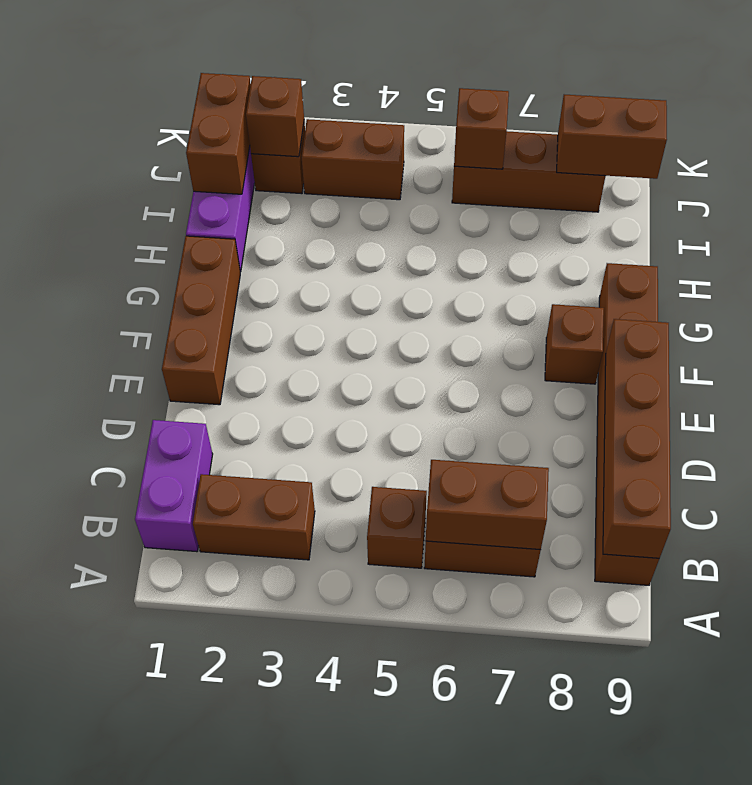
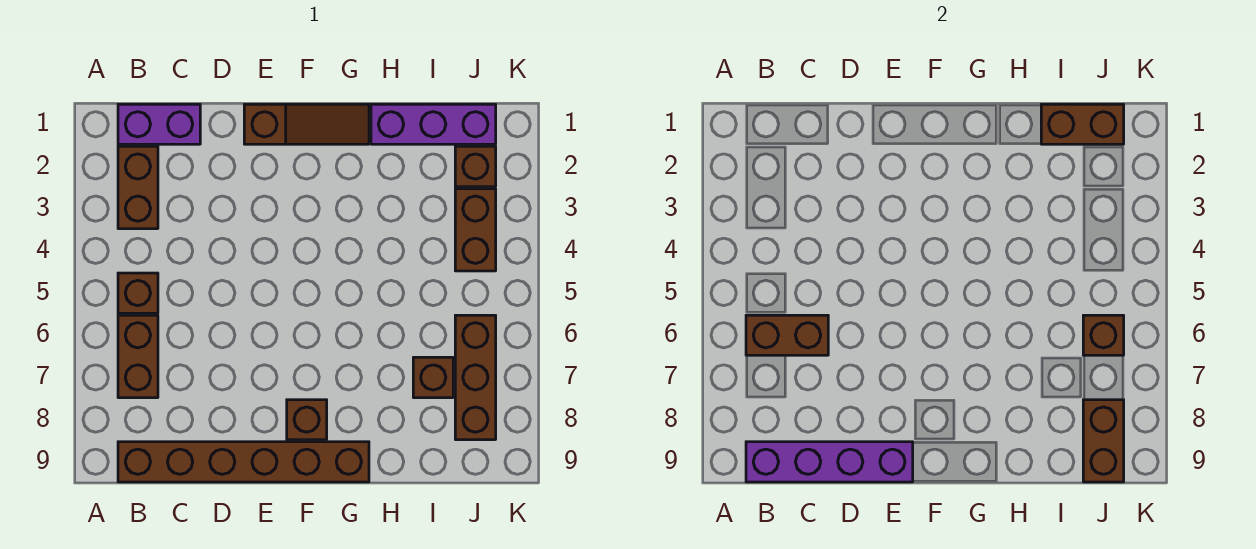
brown 1x2 brick [426,460,549,550] -> brown 1x2 brick turned to [746,315,828,355]
brown 1x4 brick [603,319,671,558] -> purple 1x4 brick [746,442,913,482]
brown 1x3 brick [162,236,240,405] -> brown 1x3 slope [244,104,369,144]
brown 1x1 brick [246,76,304,157] -> brown 1x1 brick moved to [413,357,453,398]

